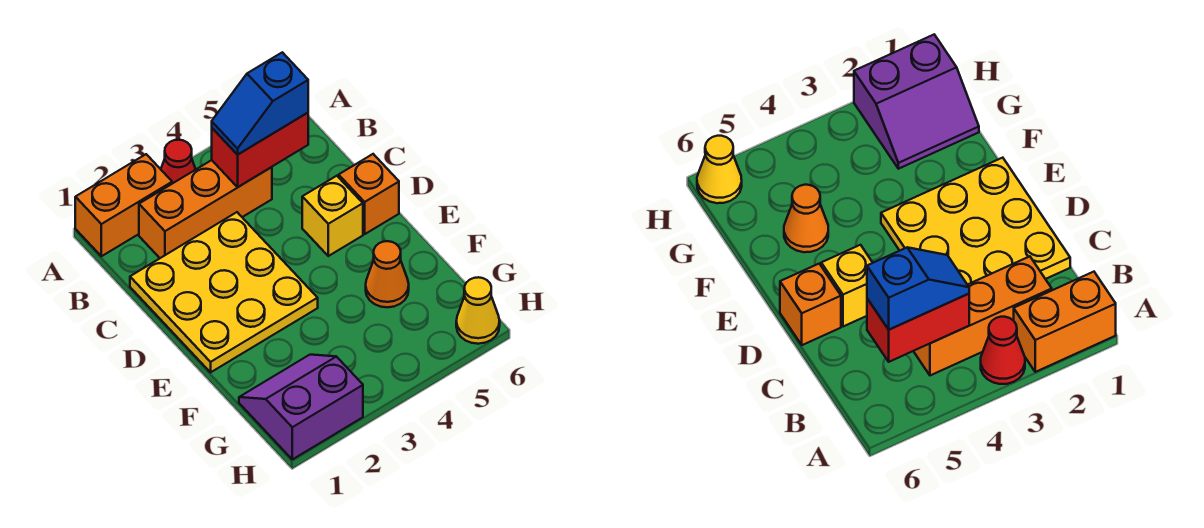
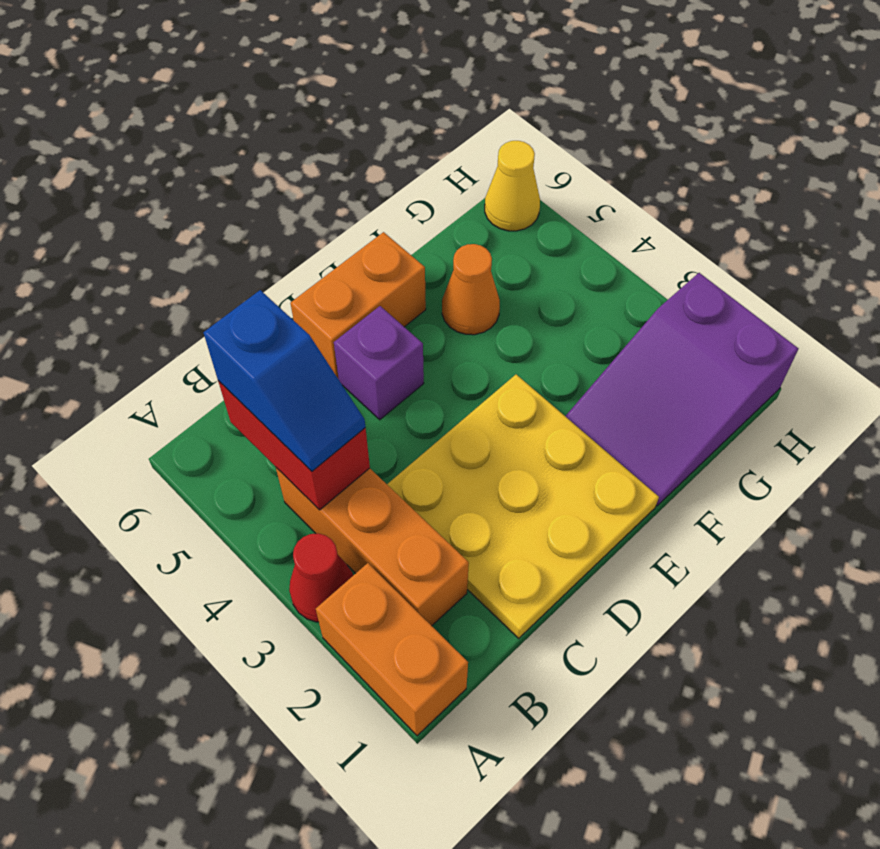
yellow 1x1 brick [302,176,363,256] -> purple 1x1 brick [334,306,424,420]
orange 1x1 brick [339,154,399,234] -> orange 1x2 brick [290,232,426,379]
purple 2x2 slope [239,355,363,459] -> purple 2x3 slope [565,273,799,506]

